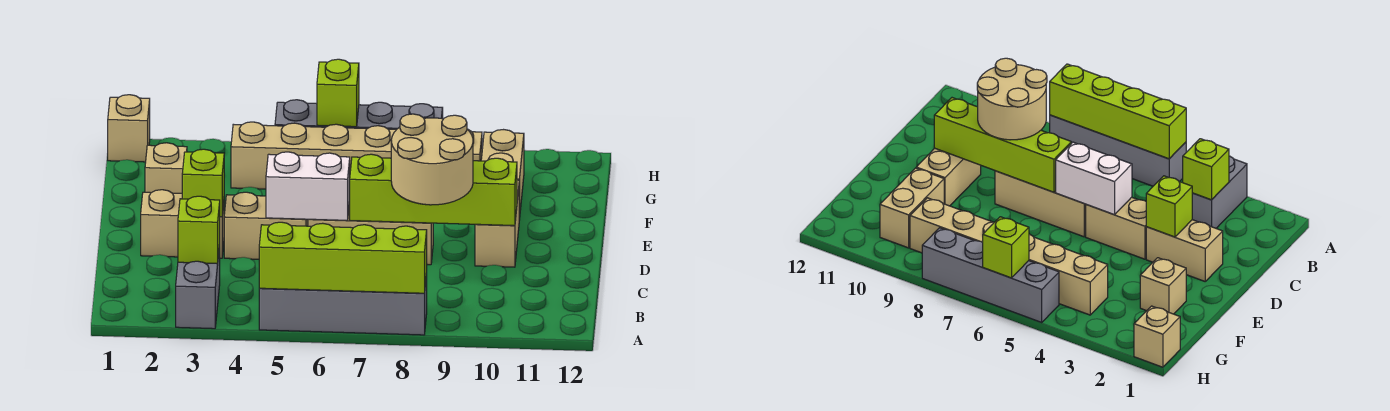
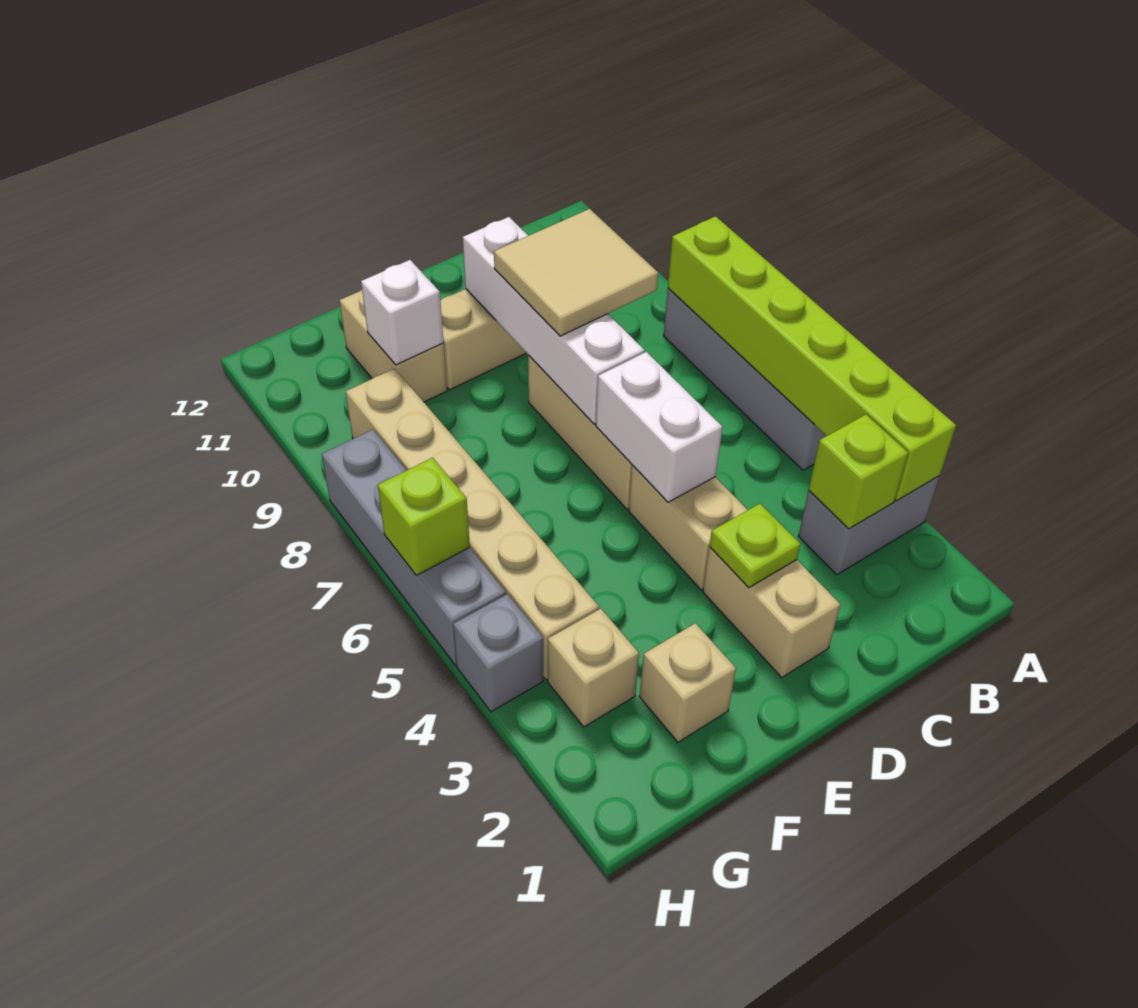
lime 1x4 brick [259,222,427,293] -> lime 1x6 brick [668,216,956,501]
tan 2x2 round brick [391,114,473,205] -> tan 2x2 tile [494,209,658,336]
lime 1x1 brick [182,149,224,217] -> lime 1x1 plate [710,504,800,588]
lime 1x4 brick [350,154,517,226] -> white 1x4 brick [463,217,645,424]
tan 1x2 brick [481,130,524,220] -> tan 1x2 brick turned to [339,290,447,402]
none -> white 1x1 brick [361,260,444,365]
tan 1x1 brick [108,95,150,162] -> tan 1x1 brick moved to [548,609,639,727]
none -> grey 1x1 brick [453,594,543,712]

